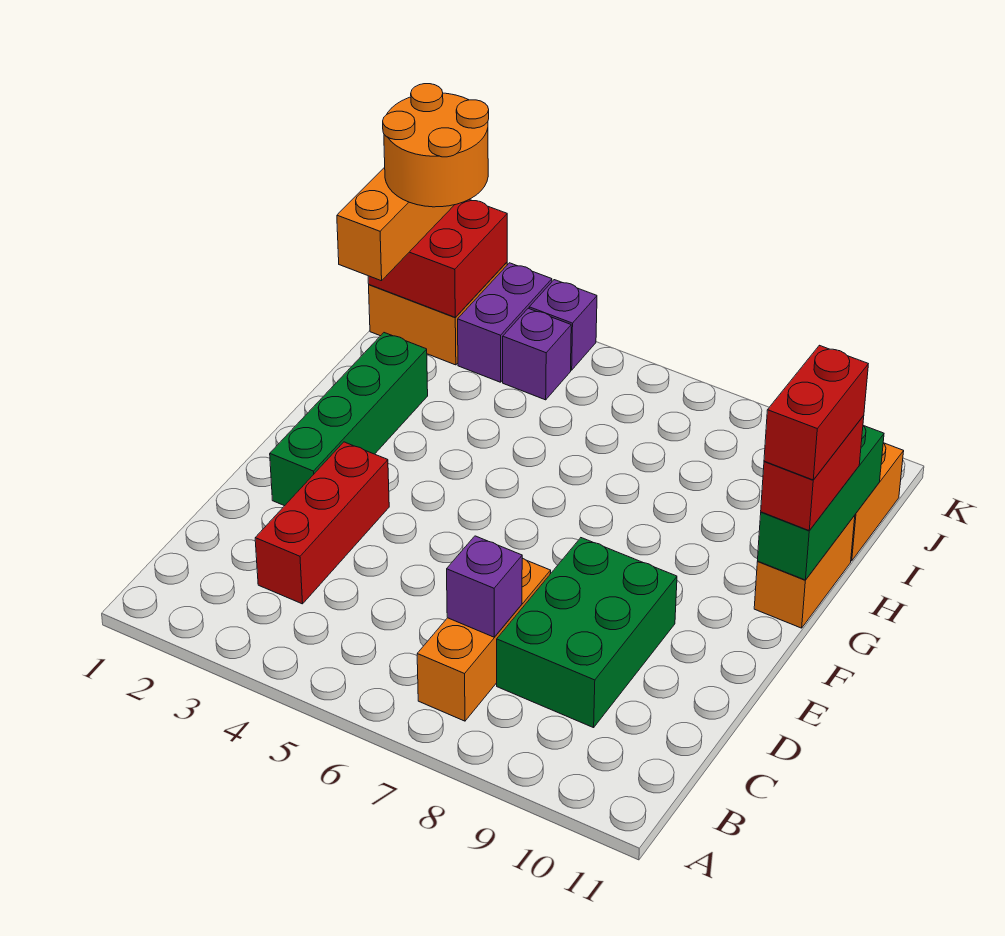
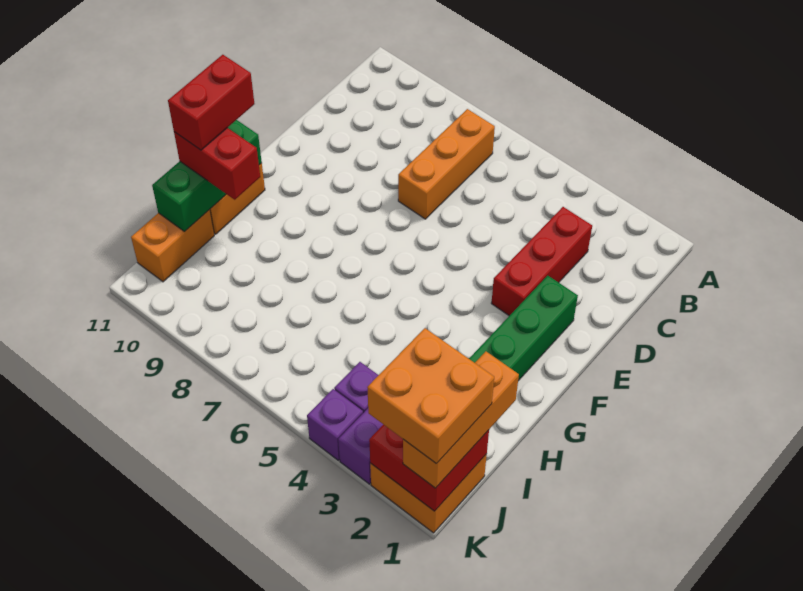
purple 1x1 brick [447,536,522,637] -> none
green 2x3 brick [497,538,677,728] -> none
red 1x2 brick [761,416,864,531] -> red 1x2 brick turned to [174,128,260,200]
orange 2x2 round brick [383,84,489,207] -> orange 2x2 brick [367,328,494,464]

